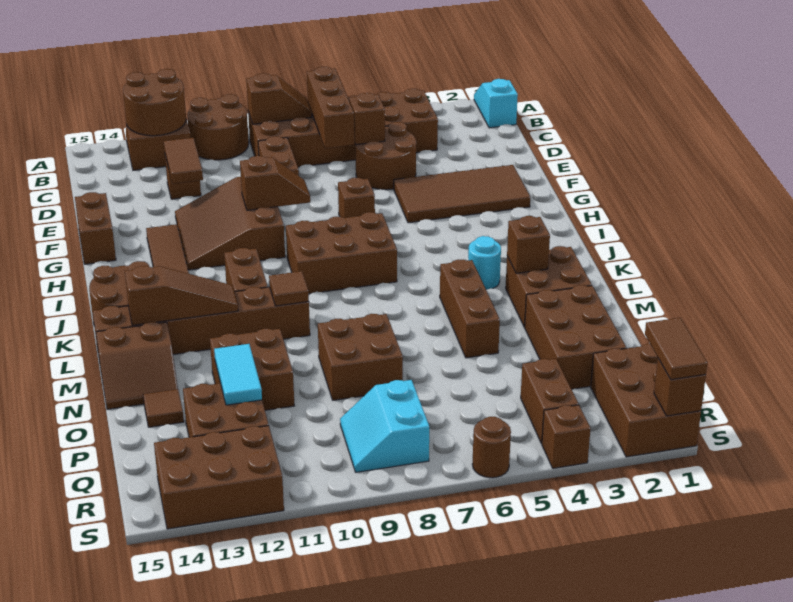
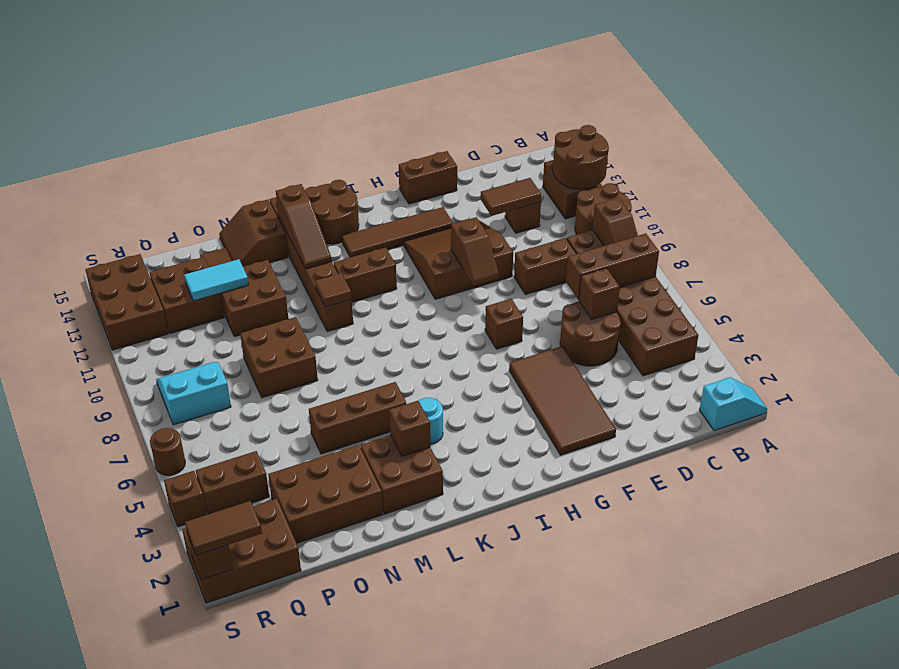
brown 2x3 brick [286,212,397,294] -> none

